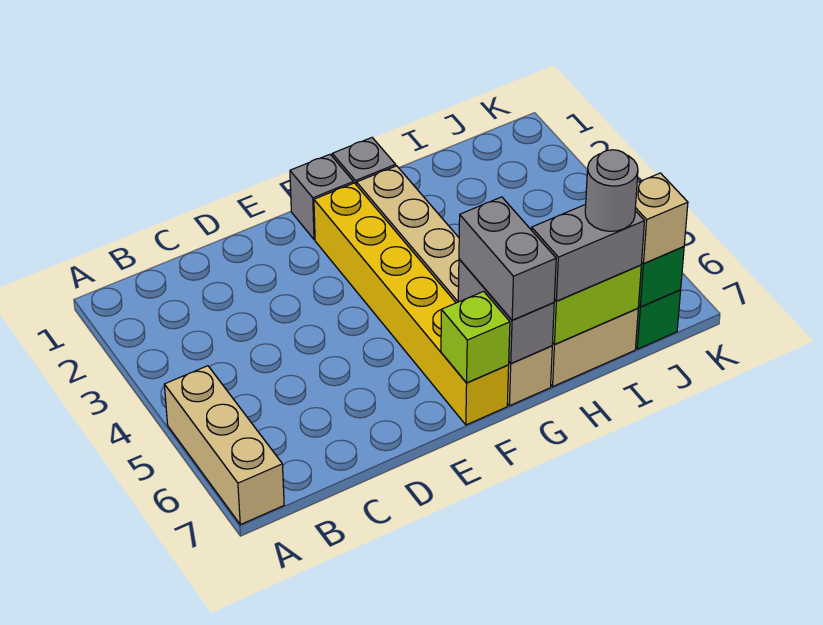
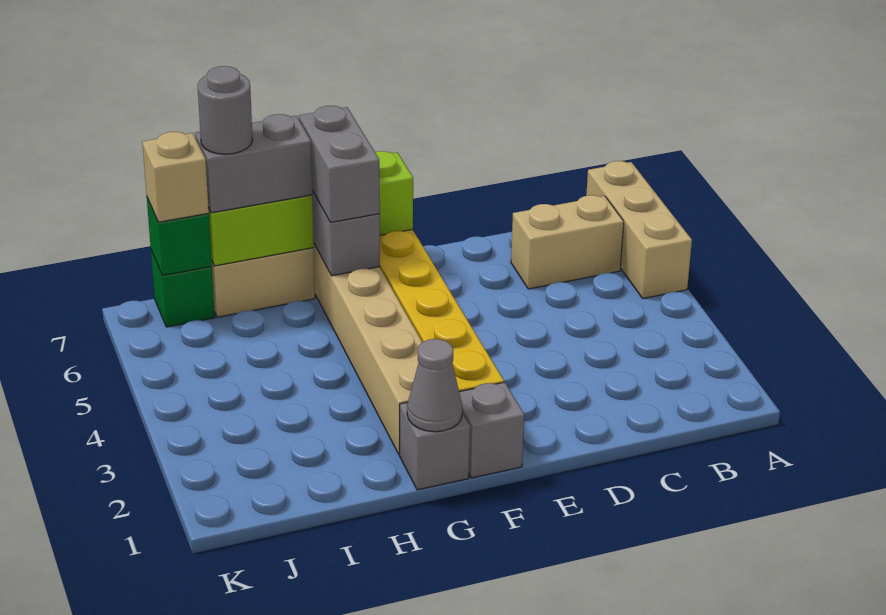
none -> tan 1x2 brick [511,195,624,289]
none -> grey 1x1 cone [407,339,462,432]

